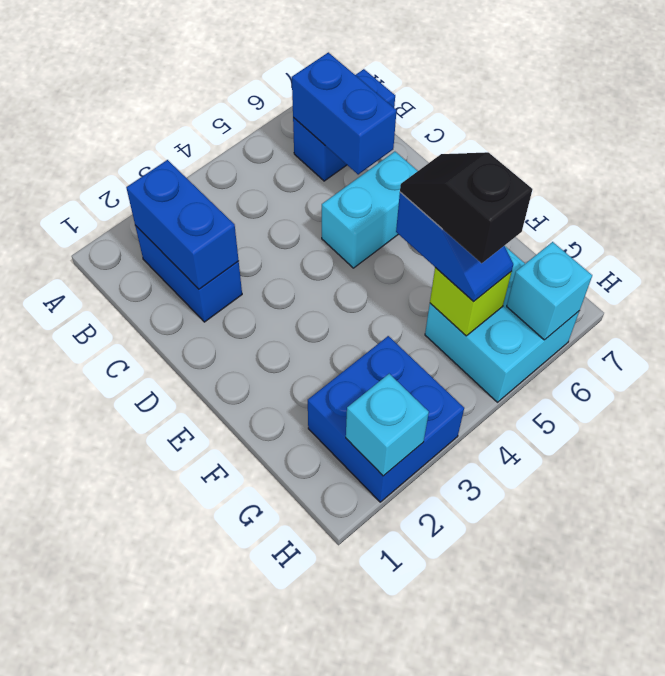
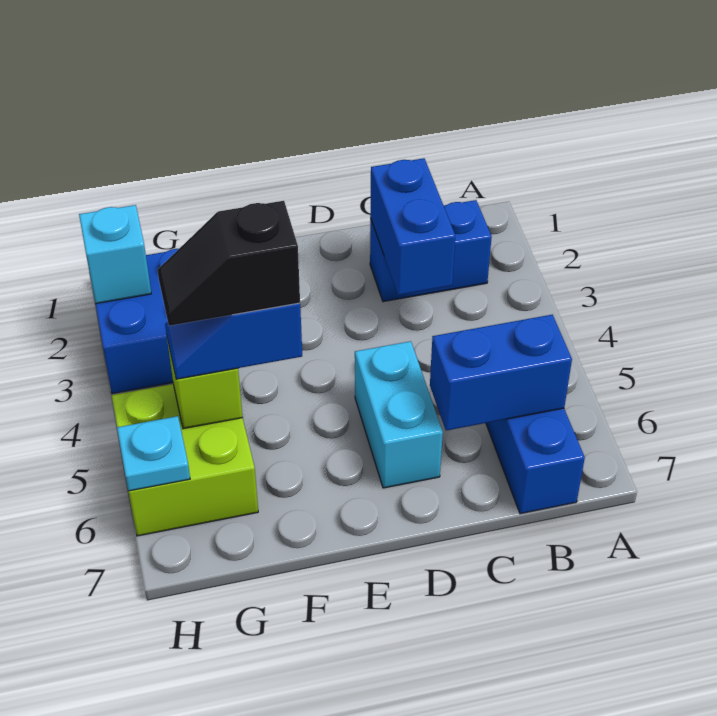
blue 1x2 brick [126,160,239,289] -> blue 1x2 brick turned to [370,158,455,295]
black 1x2 slope [400,152,533,263] -> black 1x2 slope turned to [158,201,300,326]
cyan 2x2 brick [425,247,579,402] -> lime 2x2 brick [112,384,258,536]
cyan 1x1 brick [507,242,592,340] -> cyan 1x1 plate [117,416,190,491]

